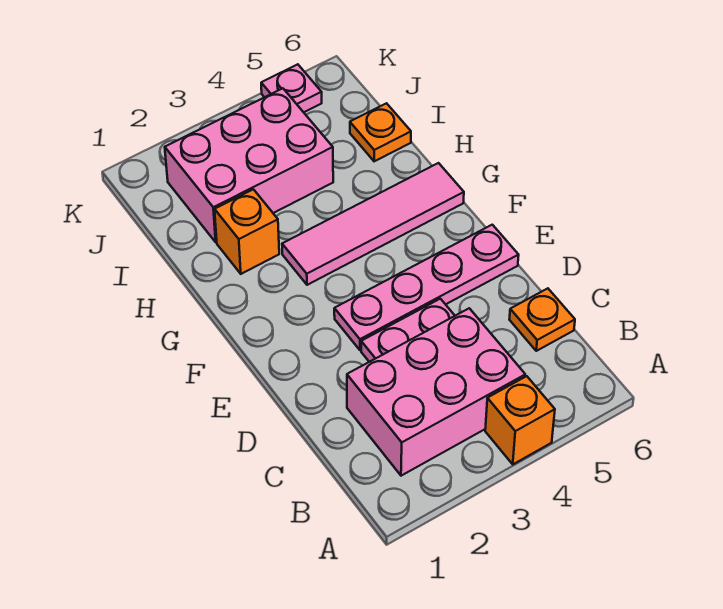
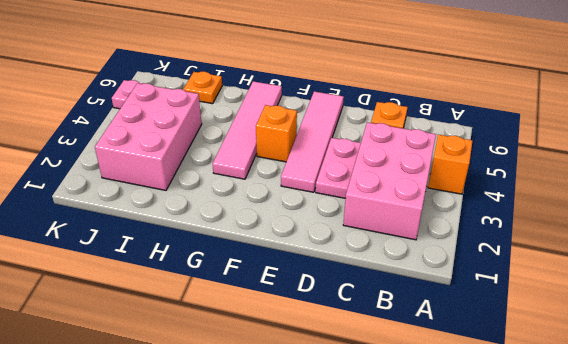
pink 1x4 plate [334,225,519,350] -> pink 1x4 tile [281,92,344,192]
orange 1x1 brick [215,189,279,274] -> orange 1x1 brick moved to [256,105,297,162]

